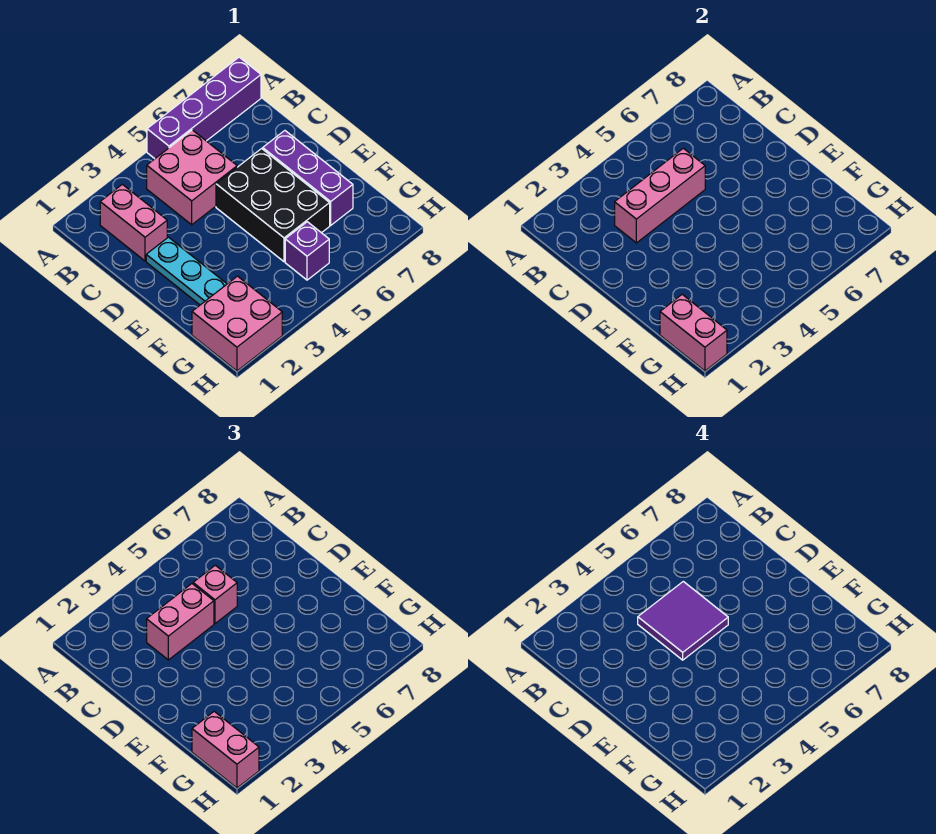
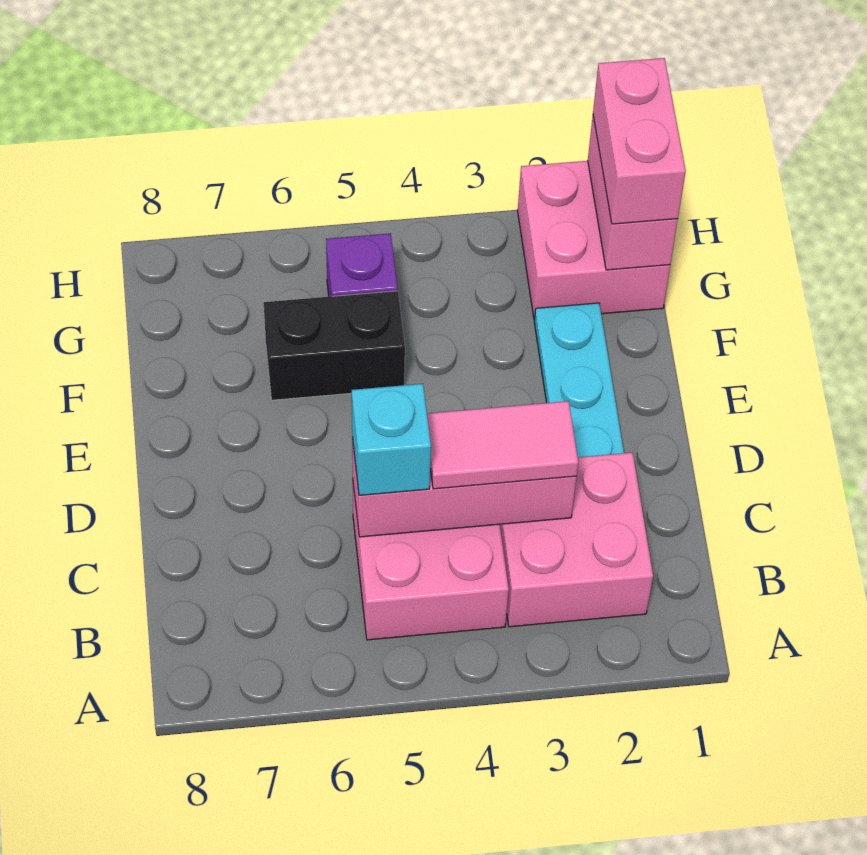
purple 1x4 brick [147,57,261,159] -> none
pink 1x2 brick [100,184,167,261] -> pink 2x2 brick [500,452,653,627]
pink 1x2 brick [147,584,214,660] -> pink 1x2 tile [427,401,578,489]
purple 2x2 tile [638,581,728,660] -> none
pink 1x1 brick [193,565,237,624] -> cyan 1x1 brick [352,384,431,495]
black 2x3 brick [216,149,330,262] -> black 1x2 brick [264,291,405,400]
purple 1x3 brick [263,131,353,225] -> none

